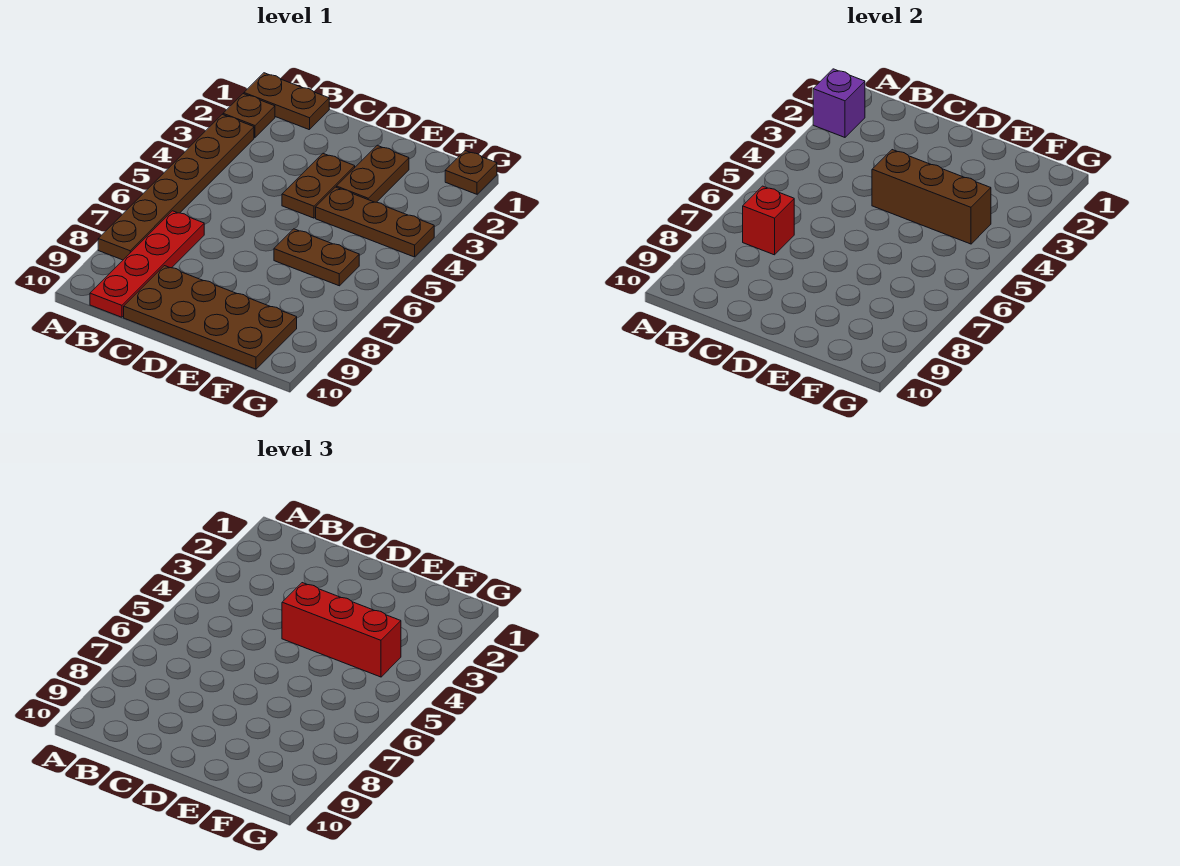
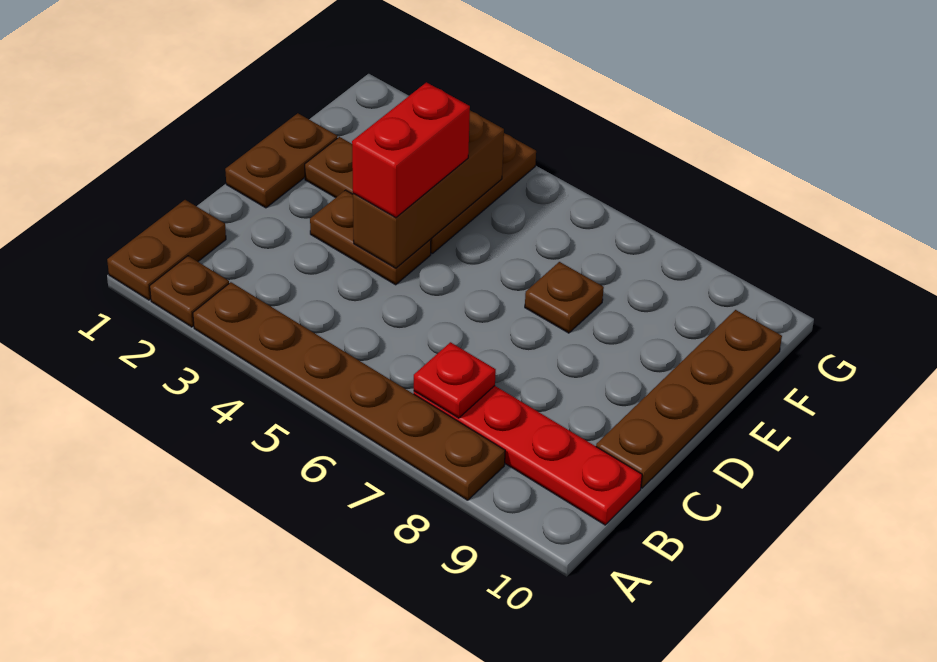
purple 1x1 brick [813,69,865,137] -> none
red 1x1 brick [743,186,794,255] -> red 1x1 plate [414,342,496,418]
brown 2x4 plate [124,266,297,369] -> brown 1x4 plate [596,310,782,488]
red 1x3 brick [282,583,401,677] -> red 1x2 brick [352,82,470,218]
brown 1x2 plate [274,229,359,286] -> brown 1x2 plate moved to [225,113,337,208]
brown 1x1 plate [445,151,497,194] -> brown 1x1 plate moved to [525,262,604,333]

